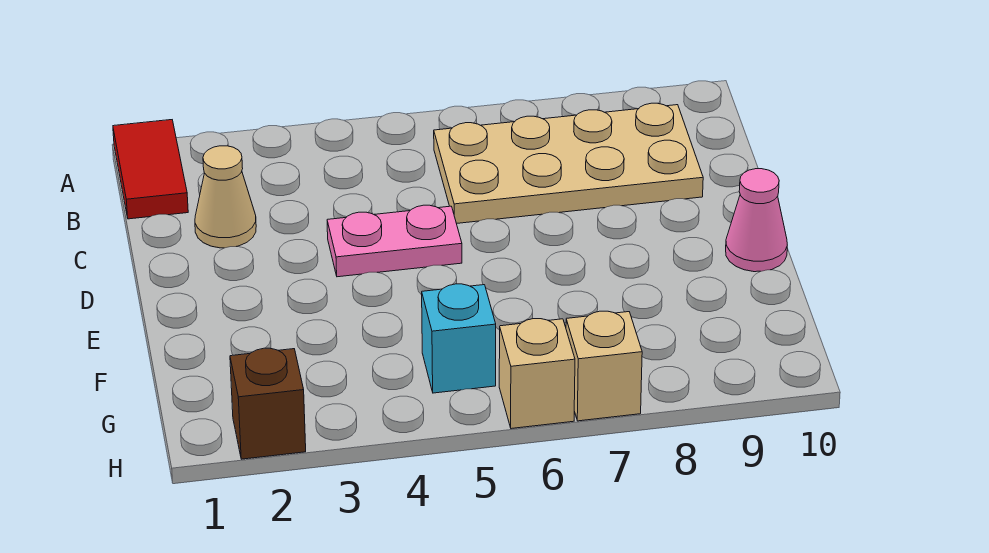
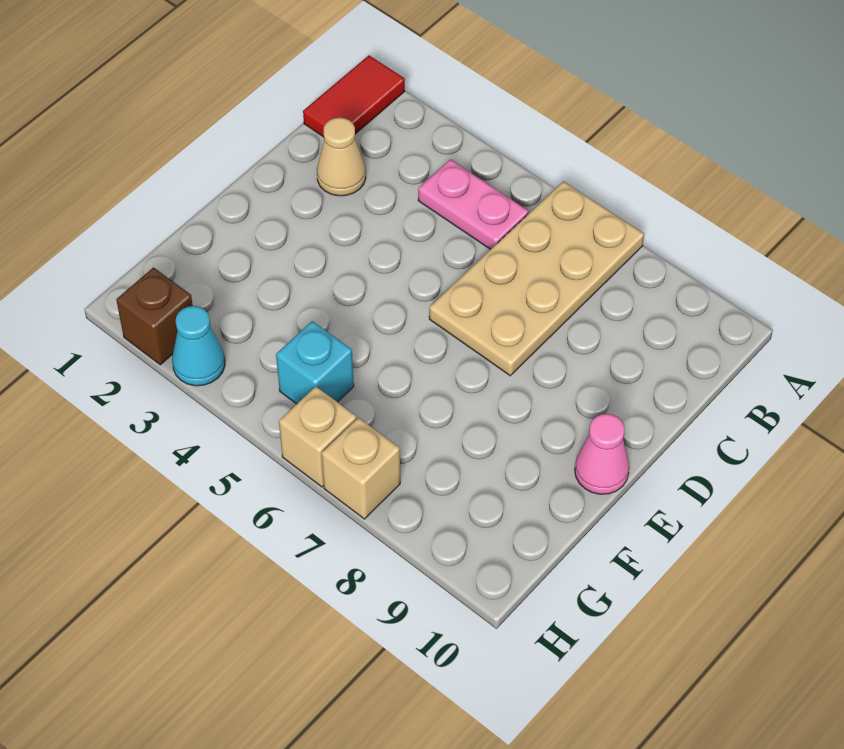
tan 2x4 plate [434,103,703,223] -> tan 2x4 plate turned to [429,181,644,376]
pink 1x2 plate [327,205,462,277] -> pink 1x2 plate moved to [418,159,529,250]
none -> cyan 1x1 cone [172,306,225,386]

